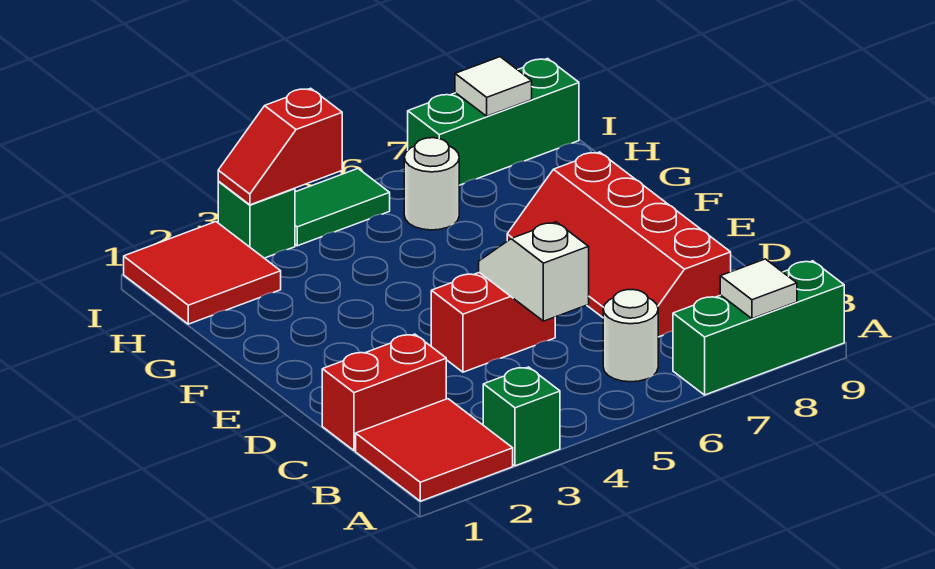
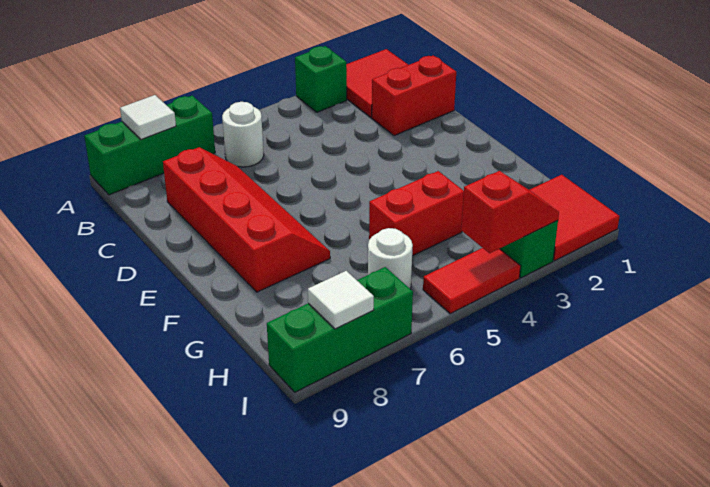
white 1x2 slope [479,222,589,321] -> none
red 1x2 brick [431,273,555,372] -> red 1x2 brick moved to [369,171,464,256]
green 1x2 tile [295,169,390,246] -> red 1x2 tile [423,248,520,314]

